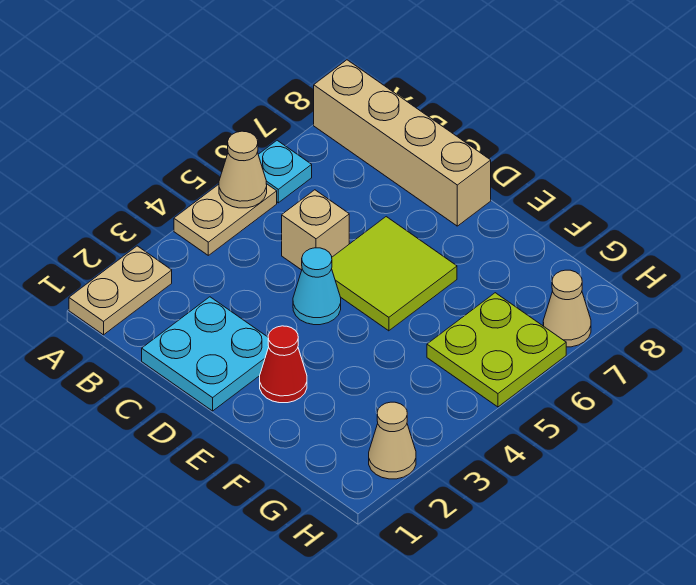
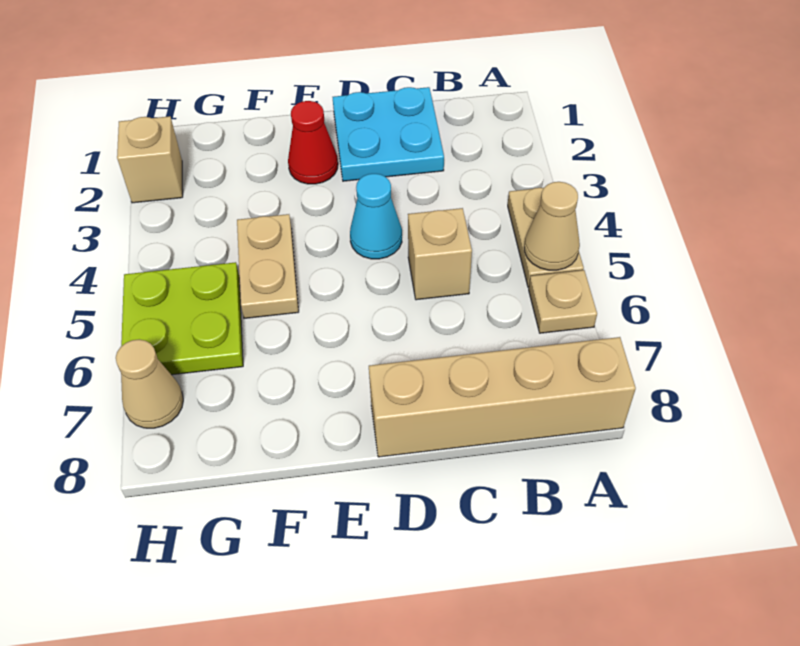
tan 1x2 plate [69,246,172,335] -> tan 1x2 plate moved to [237,214,299,318]
cyan 1x1 plate [258,140,312,203] -> tan 1x1 plate [529,270,597,333]
lime 2x2 tile [332,217,457,331] -> none
tan 1x1 cone [369,402,416,479] -> tan 1x1 brick [117,116,183,203]

